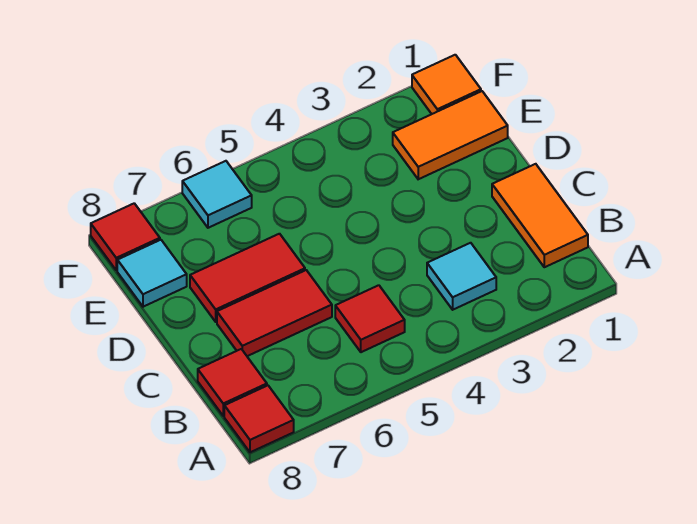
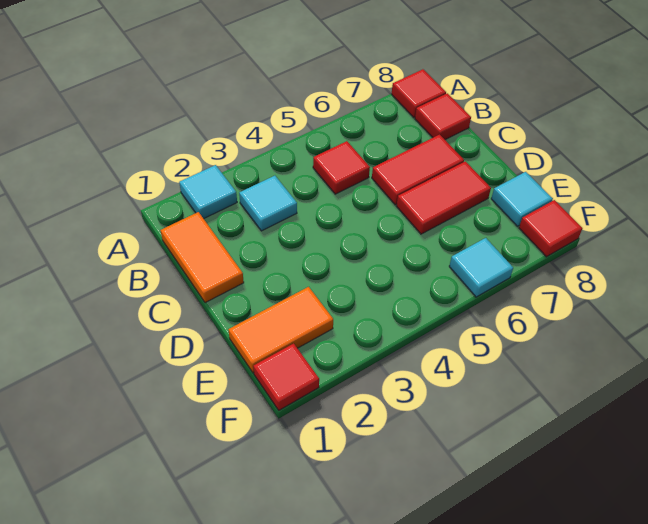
none -> cyan 1x1 tile [179,165,237,219]
orange 1x1 tile [412,55,481,114] -> red 1x1 tile [253,343,319,410]

